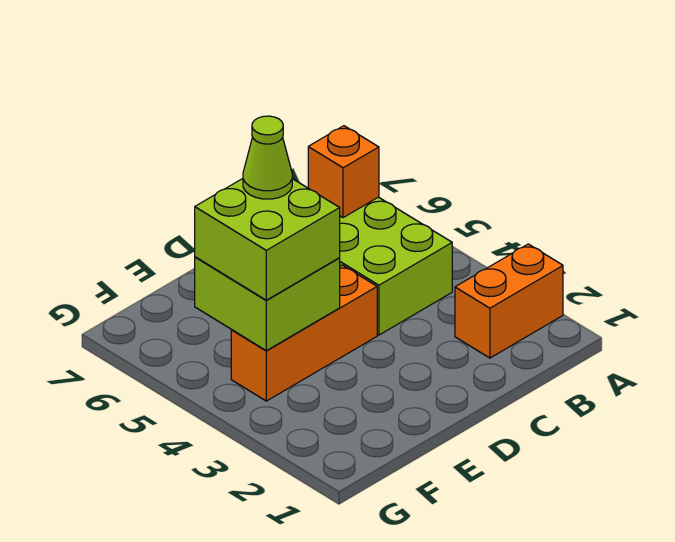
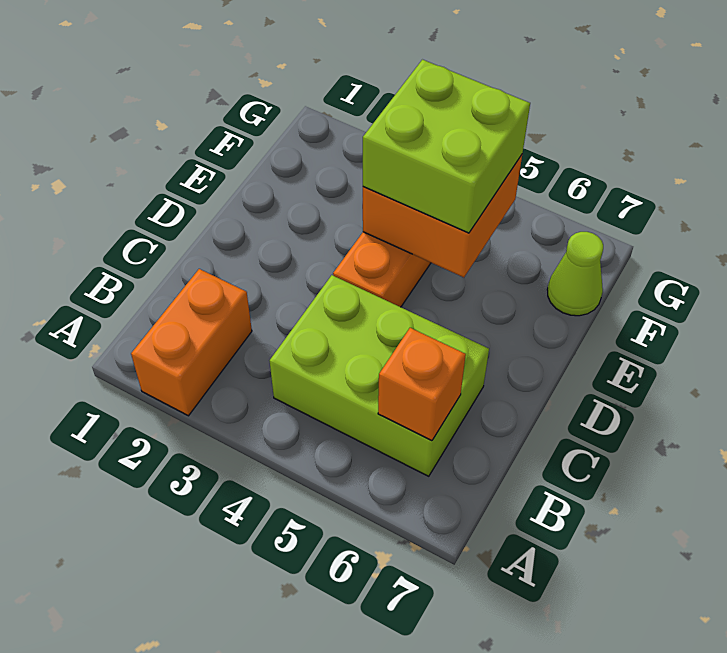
lime 2x2 brick [195,257,340,351] -> orange 2x2 brick [363,155,522,277]
lime 1x1 cone [243,116,292,199] -> lime 1x1 cone moved to [547,232,603,316]

